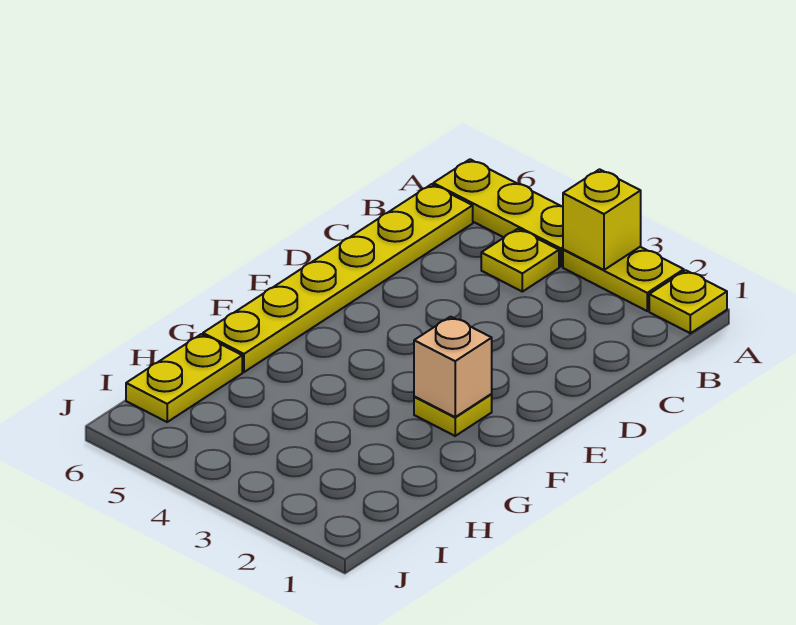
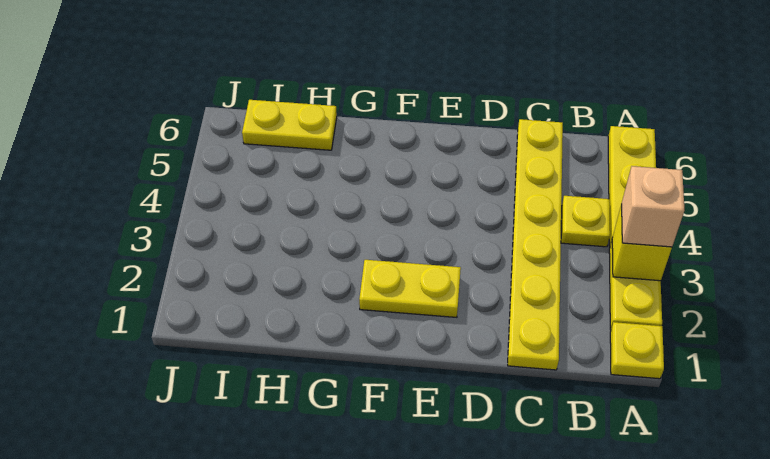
yellow 1x6 plate [203,184,473,372] -> yellow 1x6 plate turned to [508,119,563,370]
yellow 1x1 plate [414,394,492,436] -> yellow 1x2 plate [359,260,461,317]
tan 1x1 brick [414,317,492,417] -> tan 1x1 brick moved to [621,166,685,247]

